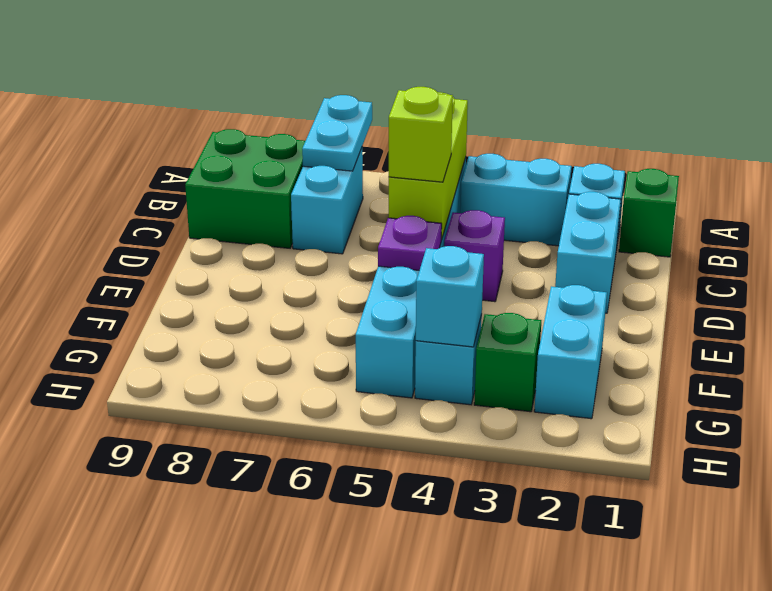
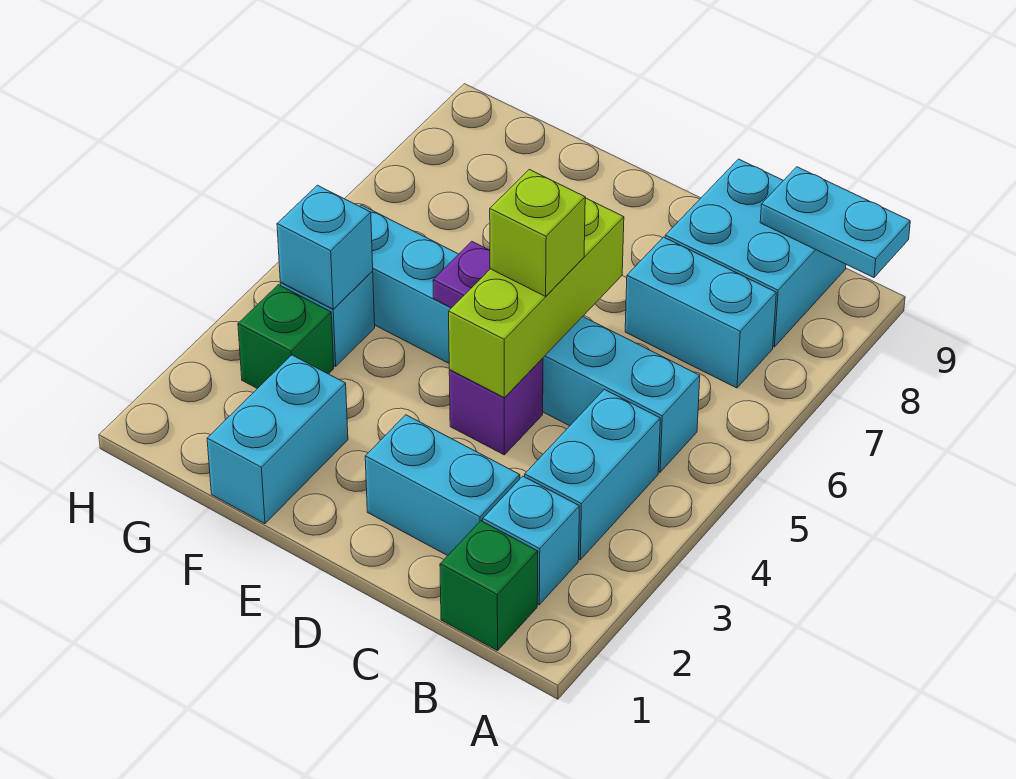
cyan 1x2 plate [302,95,372,171] -> cyan 1x2 plate moved to [760,167,910,278]
lime 1x3 brick [389,92,468,240] -> lime 1x3 brick turned to [449,198,624,398]
green 2x2 brick [185,129,305,248] -> cyan 2x2 brick [665,159,846,347]
cyan 1x2 brick [534,285,607,419] -> cyan 1x2 brick turned to [207,355,348,524]

